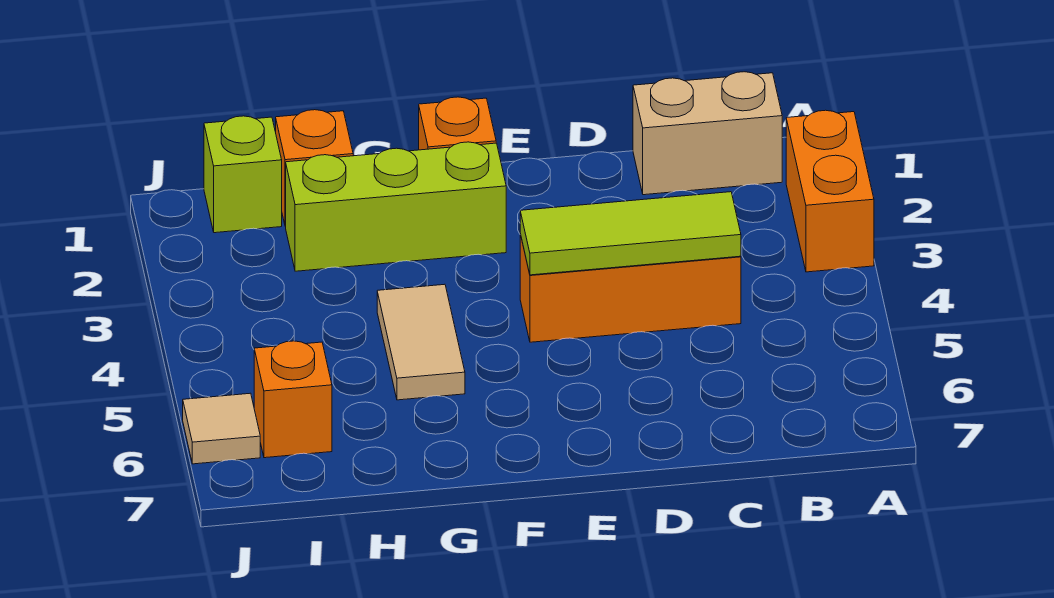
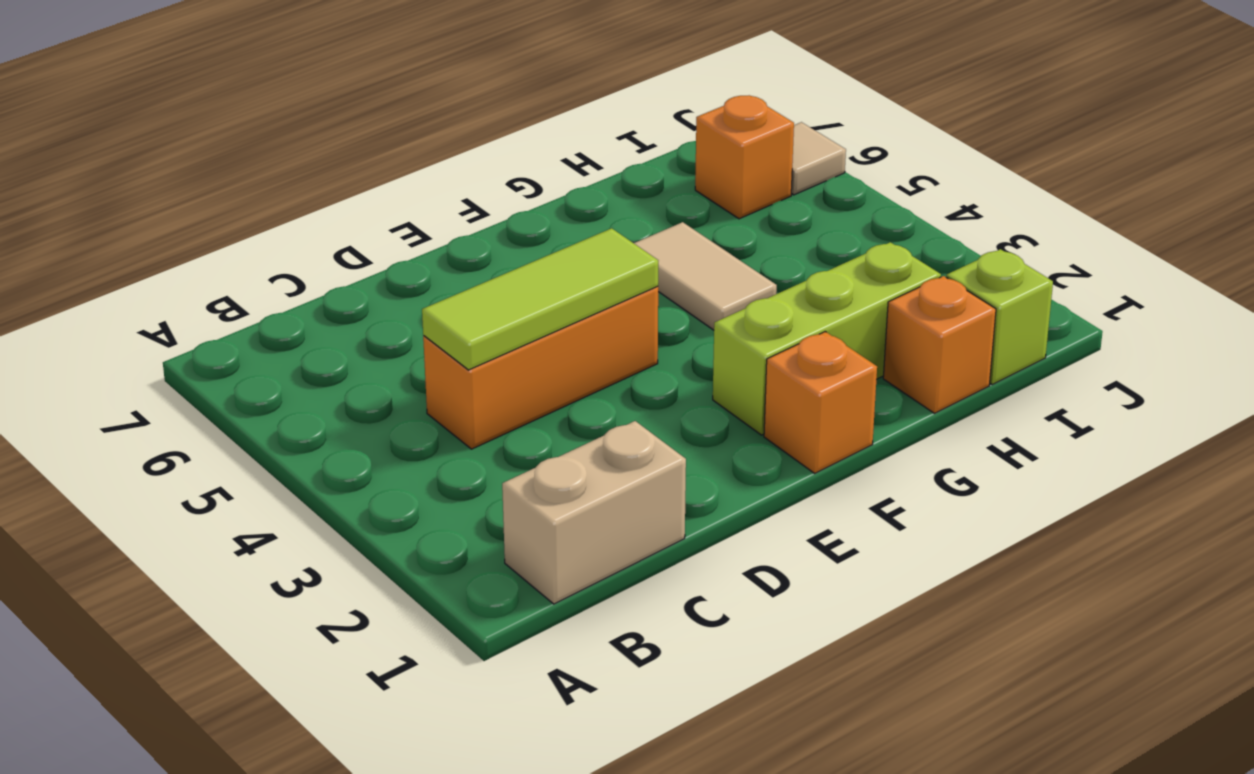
orange 1x2 brick [786,110,874,272] -> none

